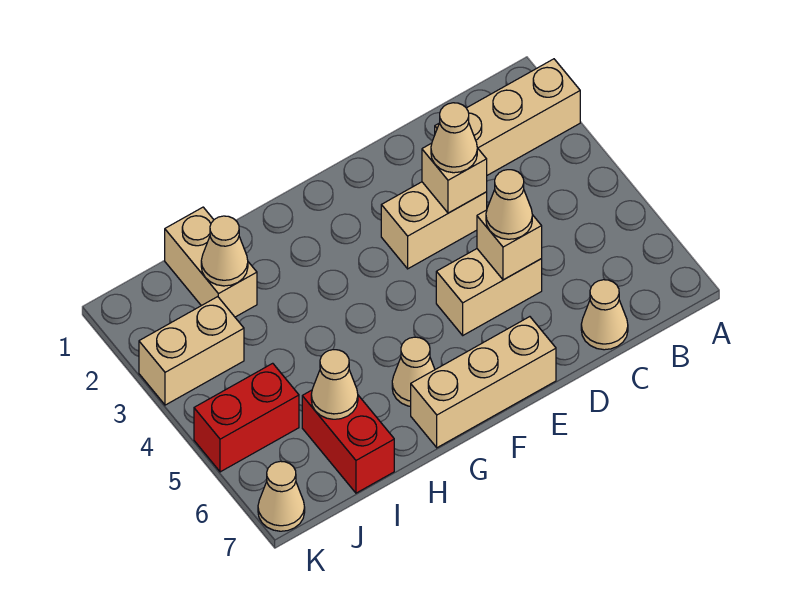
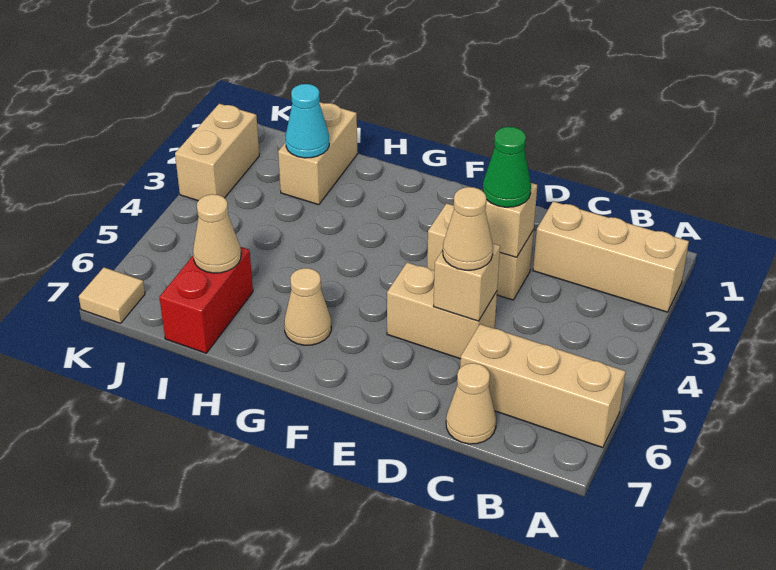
tan 1x1 cone [431,103,477,173] -> green 1x1 cone [483,127,531,207]
tan 1x3 brick [411,317,556,448] -> tan 1x3 brick moved to [460,324,626,448]
tan 1x1 cone [201,216,248,286] -> cyan 1x1 cone [286,84,329,158]
tan 1x2 brick [139,297,244,405] -> tan 1x2 brick turned to [175,104,259,201]
red 1x2 brick [194,363,299,472] -> none
tan 1x1 cone [258,461,305,531] -> tan 1x1 tile [79,267,145,323]

